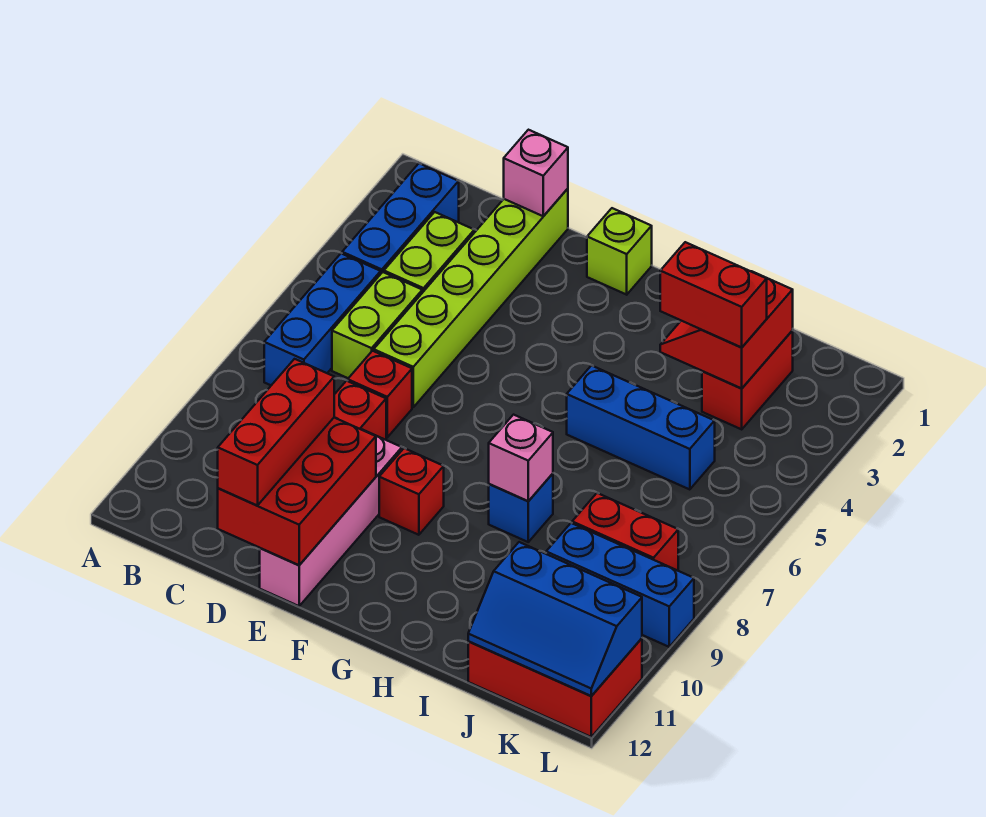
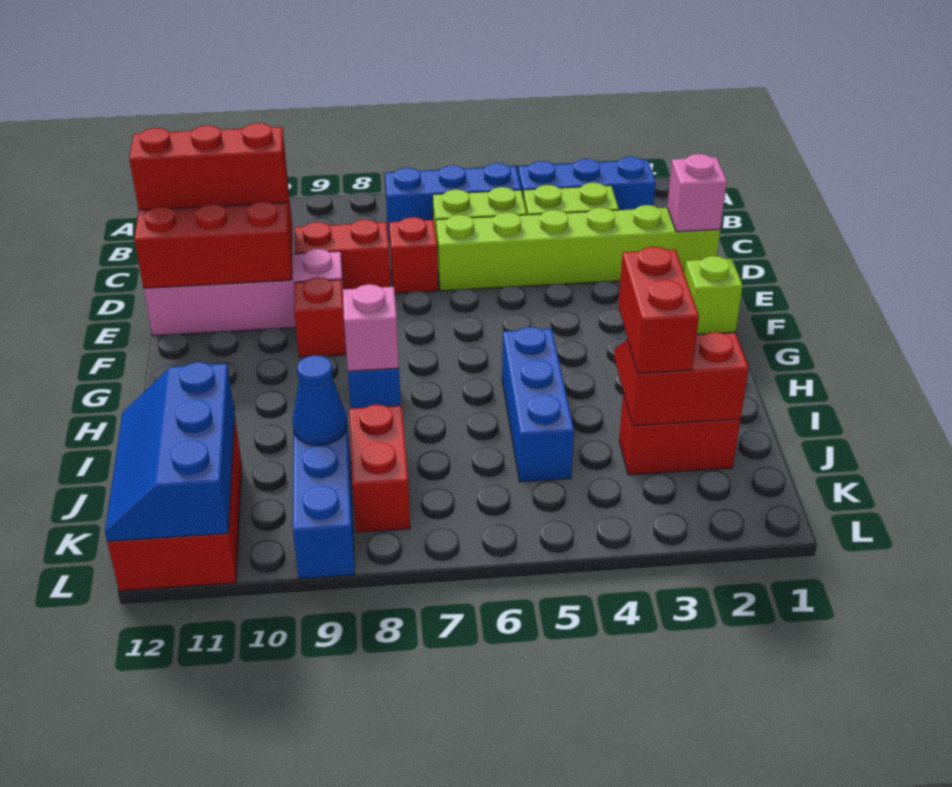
none -> blue 1x1 cone [292,355,347,445]

